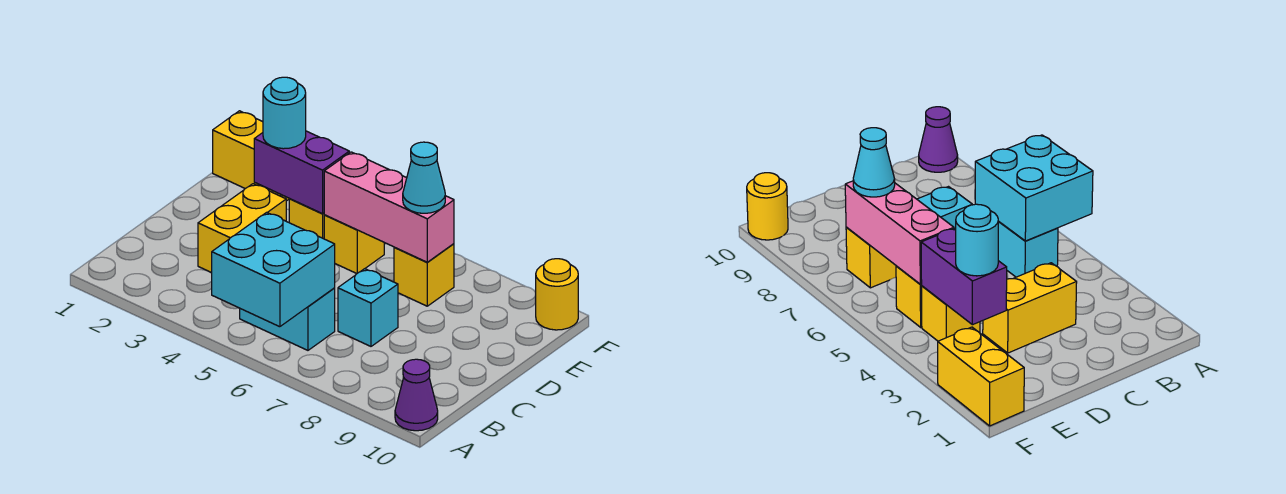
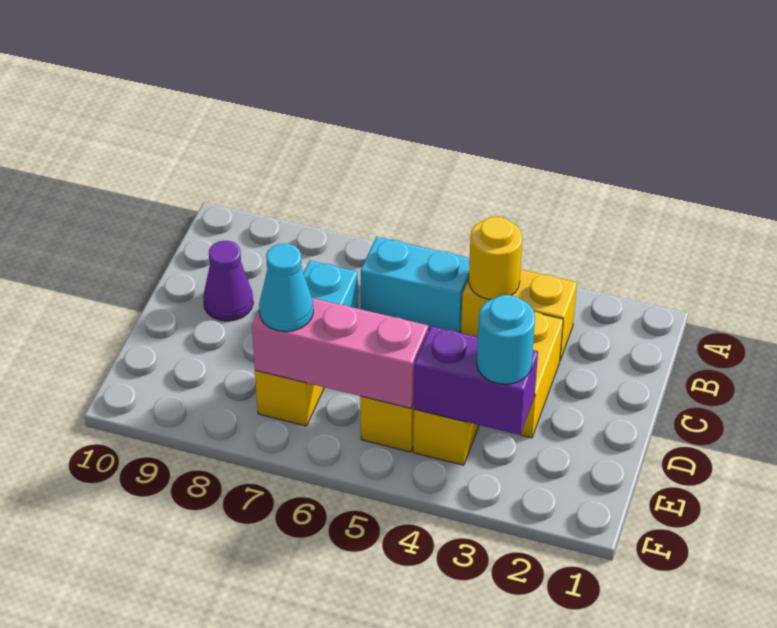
cyan 2x2 brick [212,212,335,327] -> none
purple 1x1 cone [395,359,438,431] -> purple 1x1 cone moved to [203,241,253,321]
yellow 1x2 brick [213,111,289,201] -> yellow 1x2 brick moved to [461,269,577,360]
yellow 1x1 round brick [536,259,578,330] -> yellow 1x1 round brick moved to [469,217,522,300]

